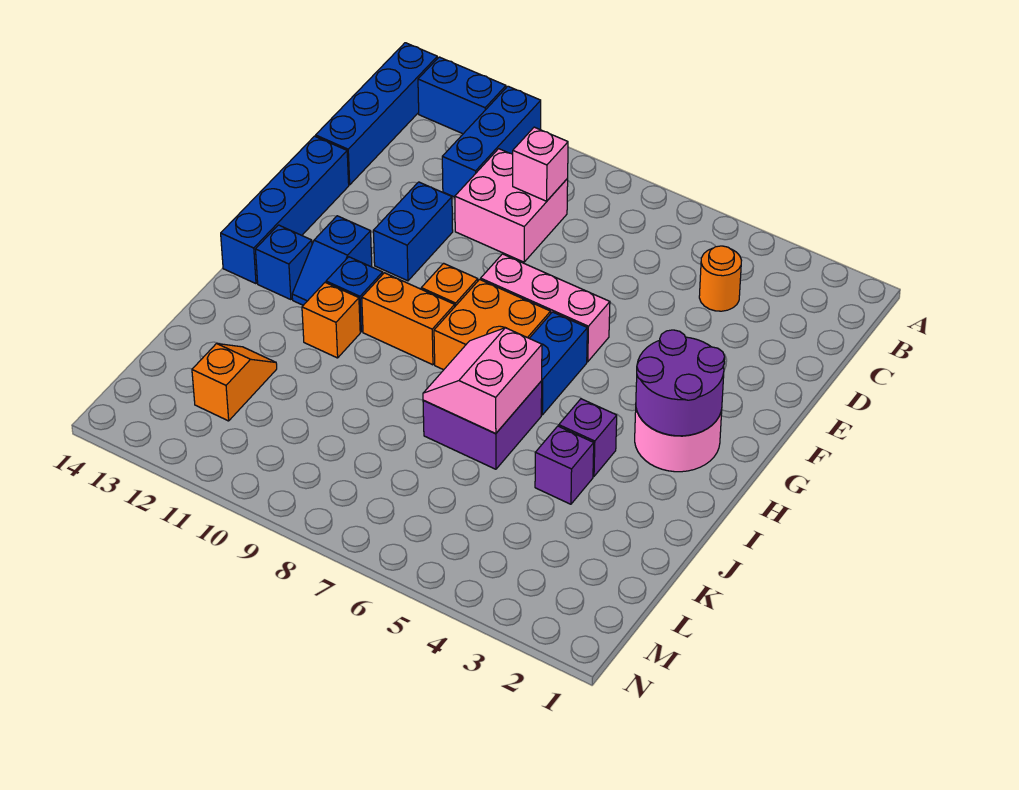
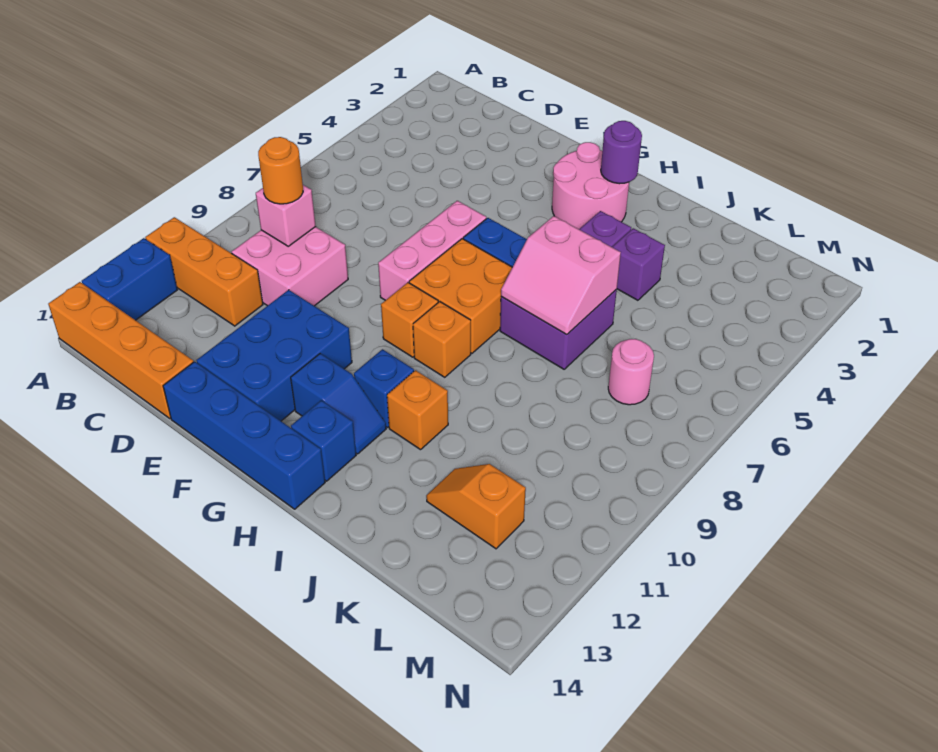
blue 1x3 brick [442,86,541,197] -> orange 1x3 brick [145,217,263,326]
blue 1x4 brick [316,43,437,185] -> orange 1x4 brick [48,282,194,419]
orange 1x1 round brick [699,246,742,311] -> orange 1x1 round brick moved to [258,137,303,204]
blue 1x2 brick [373,182,453,281] -> blue 2x3 brick [196,290,352,421]
purple 2x2 round brick [636,330,725,436] -> purple 1x1 round brick [601,121,642,184]
orange 1x2 brick [362,273,455,365] -> orange 1x1 brick [413,302,471,377]
none -> pink 1x1 round brick [608,339,654,405]

